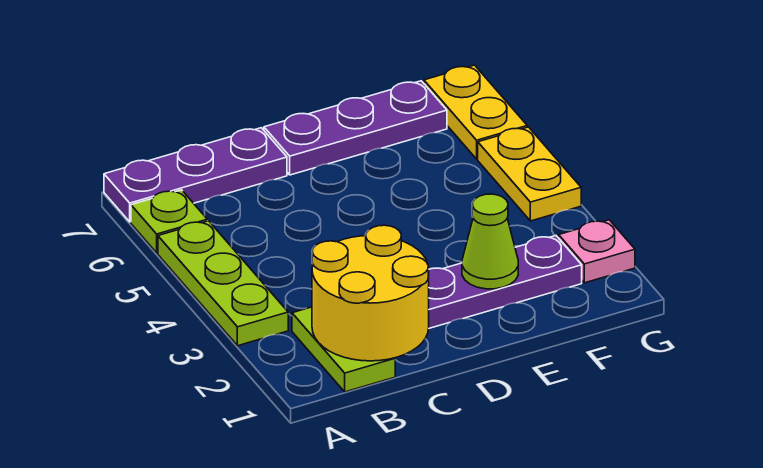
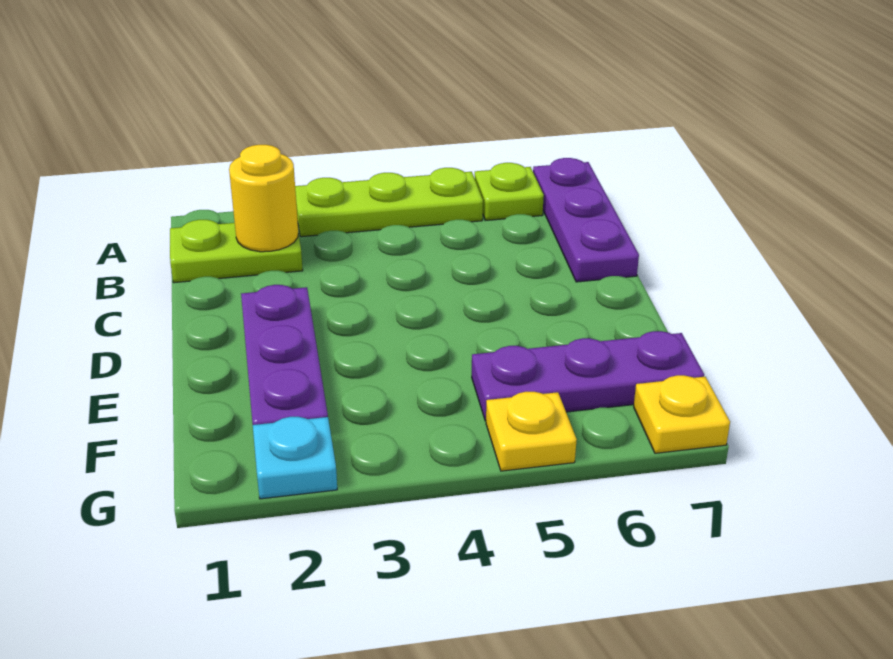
yellow 2x2 round brick [312,225,429,361] -> yellow 1x1 round brick [229,145,298,252]
purple 1x3 plate [264,81,447,175] -> purple 1x3 plate turned to [472,331,704,421]
lime 1x1 cone [462,194,518,289] -> none
pink 1x1 plate [559,220,635,283] -> cyan 1x1 plate [253,417,337,499]
yellow 1x2 plate [478,127,581,221] -> yellow 1x1 plate [486,392,577,471]
yellow 1x2 plate [424,65,527,159] -> yellow 1x1 plate [634,375,730,453]

